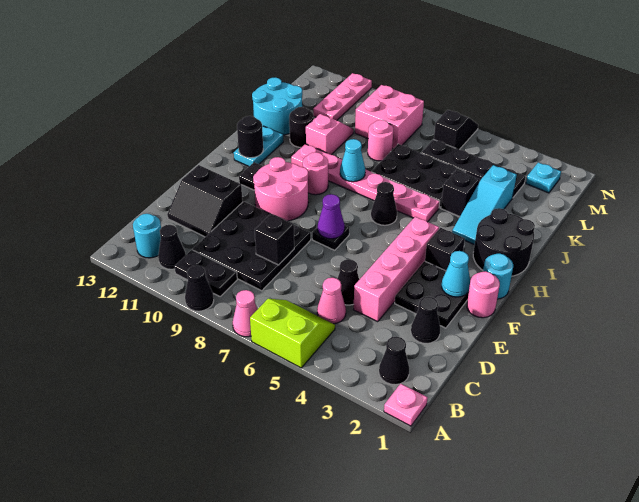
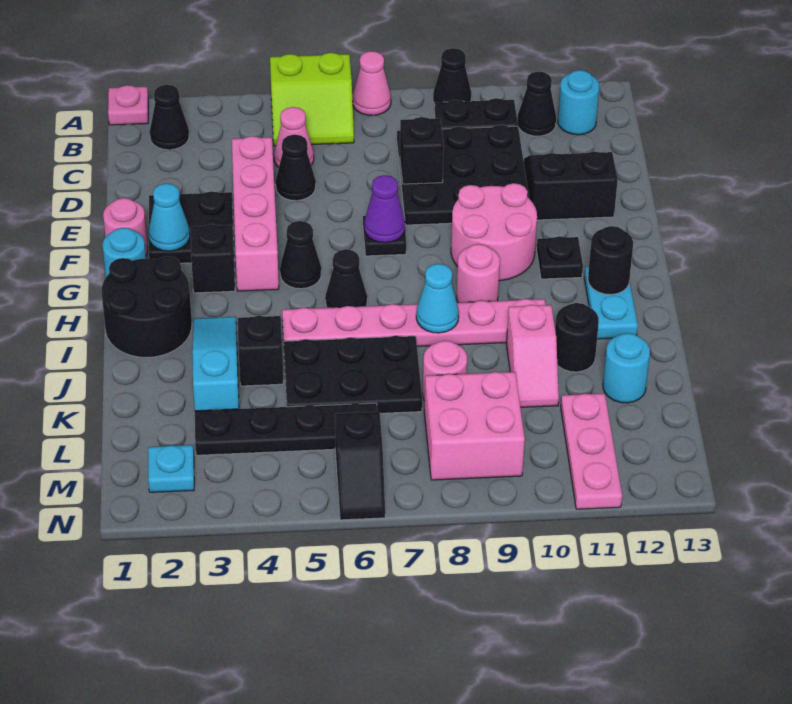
black 1x1 cone [411,297,440,343] -> black 1x1 cone moved to [280,221,321,289]
cyan 2x2 round brick [252,78,302,135] -> cyan 1x1 round brick [603,333,650,403]

